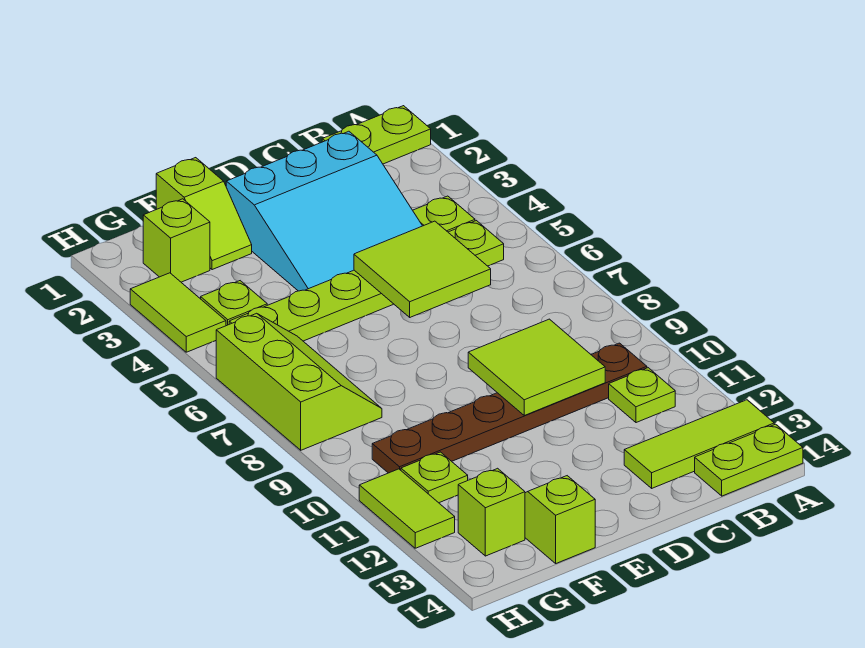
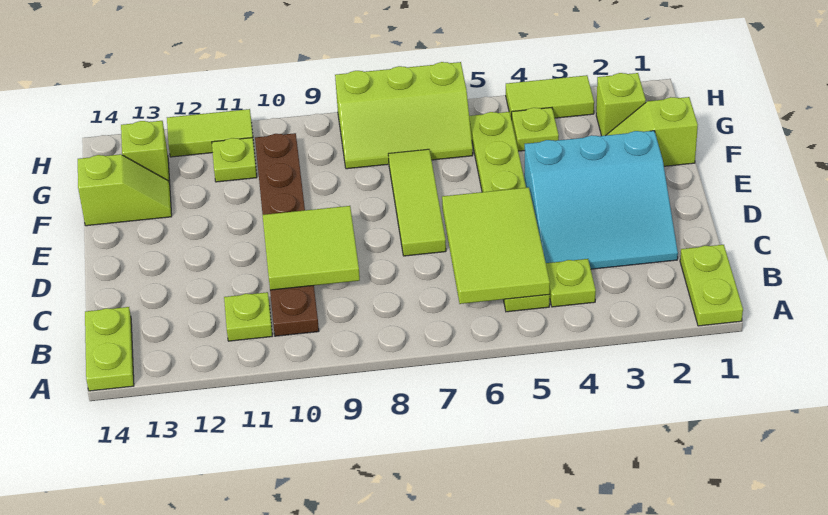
lime 1x3 tile [624,400,774,488] -> lime 1x3 tile moved to [388,149,446,256]
cyan 3x3 slope [226,131,422,291] -> cyan 3x3 slope turned to [524,131,678,269]
lime 2x2 tile [354,221,491,317] -> lime 2x3 tile [442,187,550,304]

